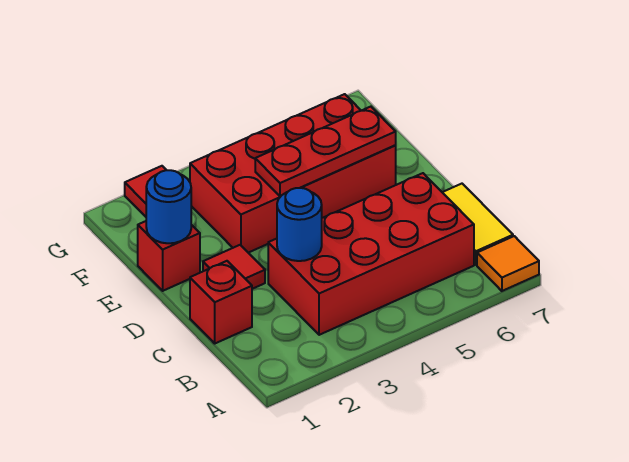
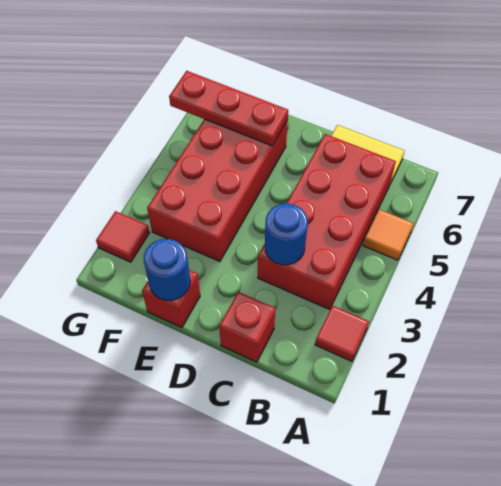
orange 1x1 tile [477,236,539,291] -> orange 1x1 tile moved to [363,209,414,260]
red 1x1 tile [203,245,265,289] -> red 1x1 tile moved to [315,305,369,361]
red 1x3 plate [255,107,396,197] -> red 1x3 plate turned to [169,71,288,146]

